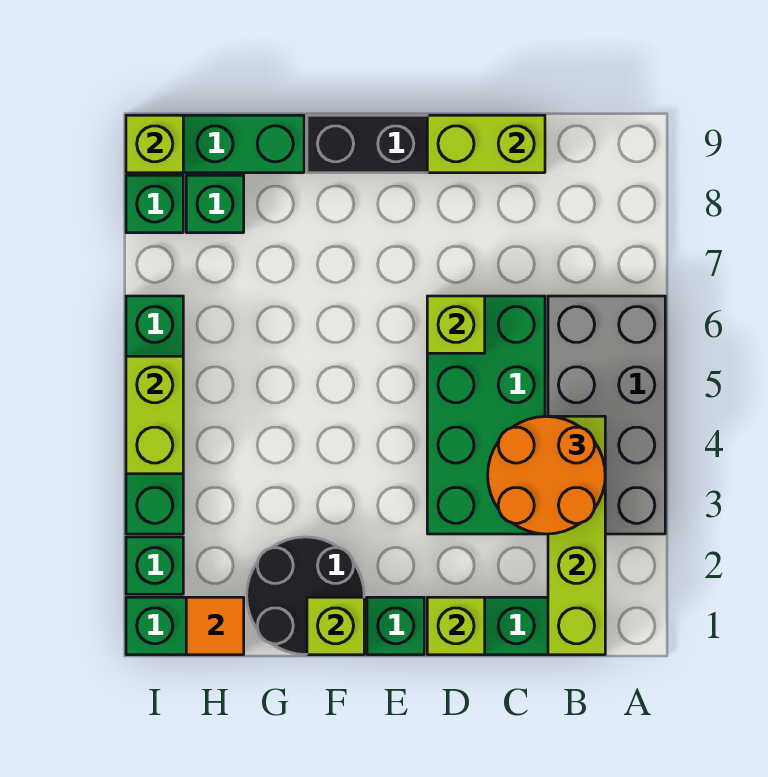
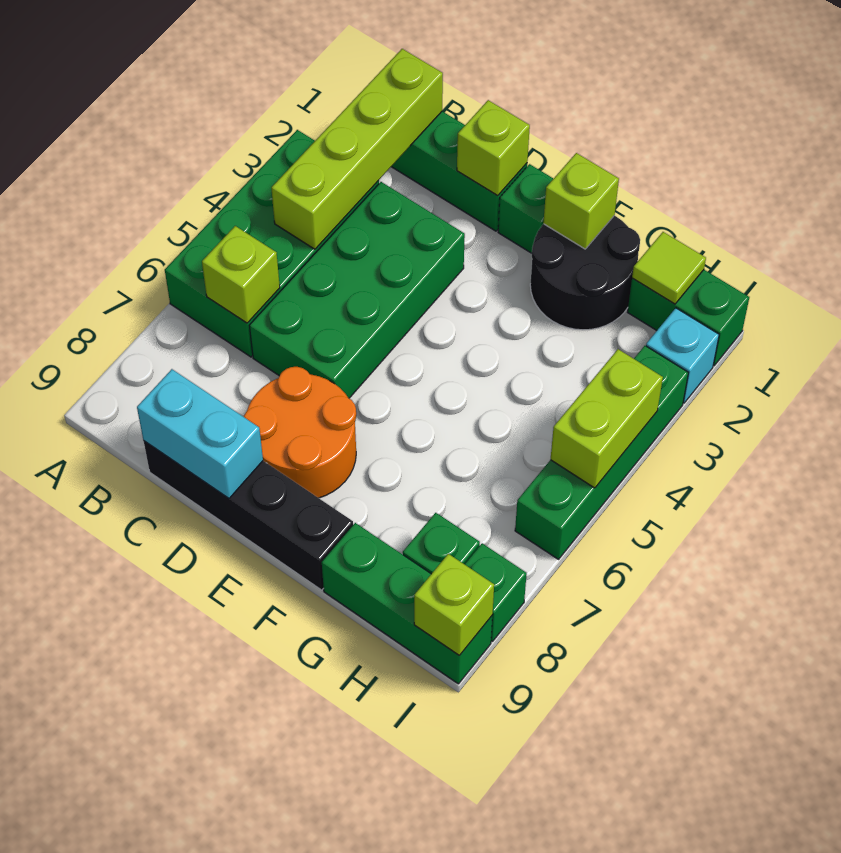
grey 2x4 brick [548,296,665,534] -> green 2x4 brick [165,130,379,357]
orange 2x2 round brick [488,416,605,534] -> orange 2x2 round brick moved to [244,367,356,498]
lime 1x2 brick [427,115,545,173] -> cyan 1x2 brick [137,369,263,498]
lime 1x1 brick [427,296,485,353] -> lime 1x1 brick moved to [202,226,280,323]
orange 1x1 tile [186,597,244,655] -> lime 1x1 tile [632,232,706,304]
green 1x1 brick [126,537,183,594] -> cyan 1x1 brick [646,308,719,403]

